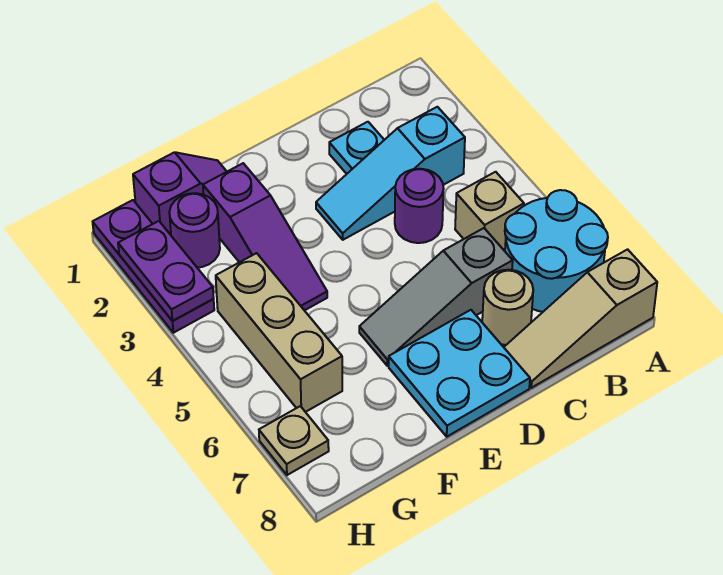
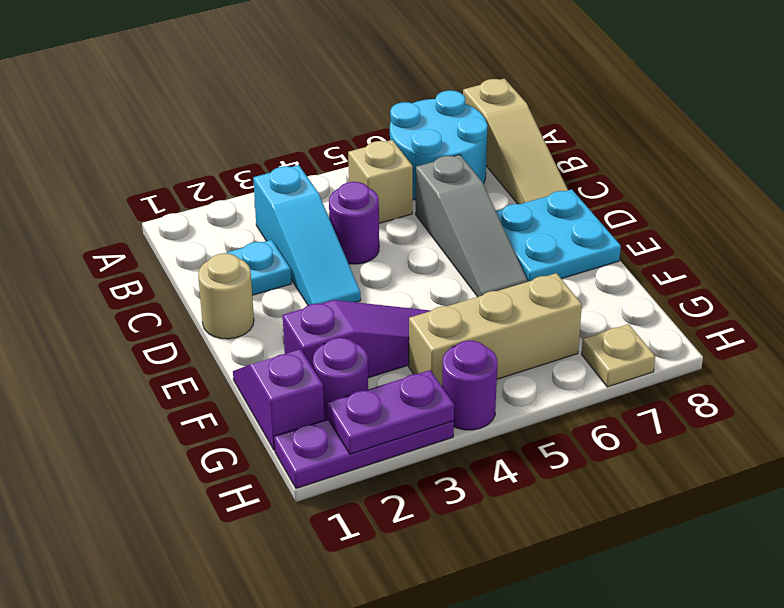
tan 1x1 round brick [482,270,533,345] -> tan 1x1 round brick moved to [198,253,254,339]
none -> purple 1x1 round brick [442,341,497,430]

